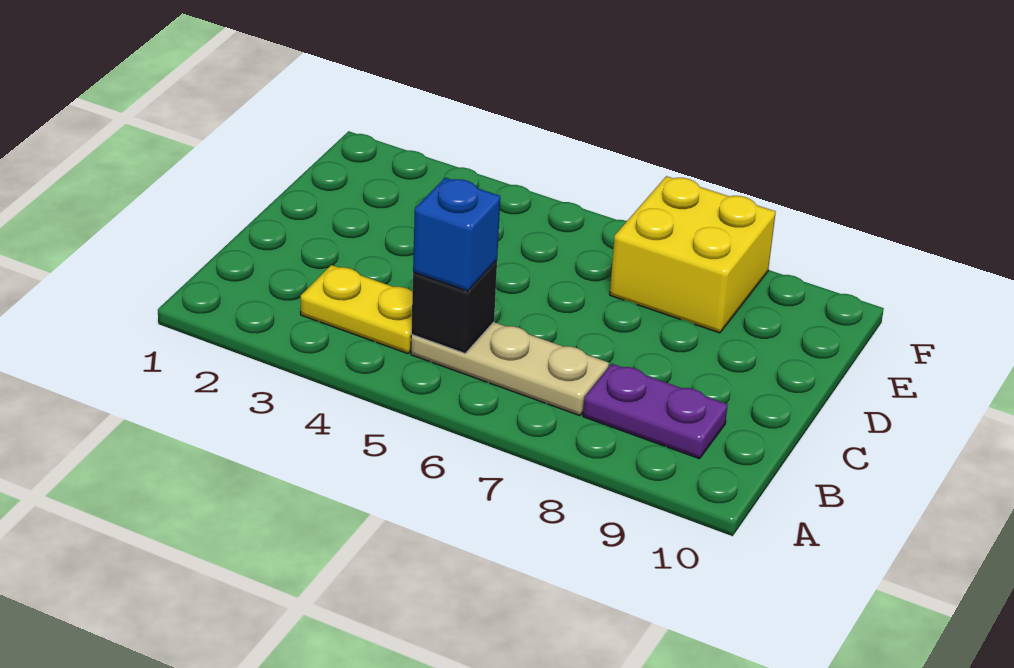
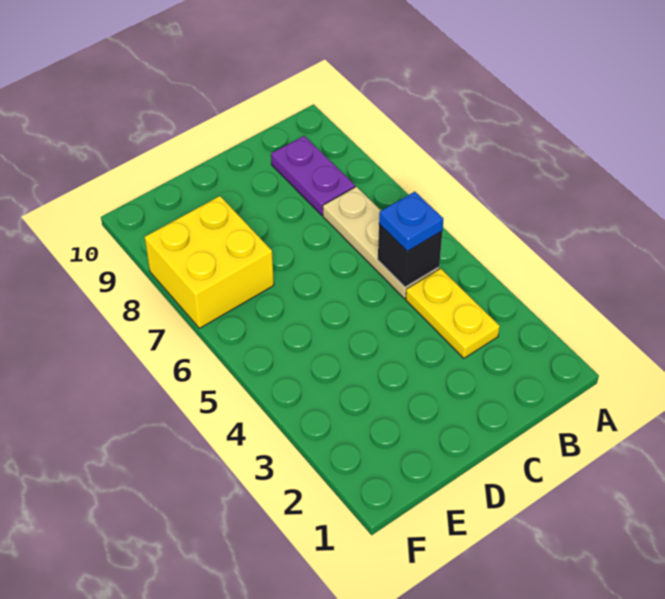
blue 1x1 brick [413,178,500,291] -> blue 1x1 plate [379,192,444,251]

